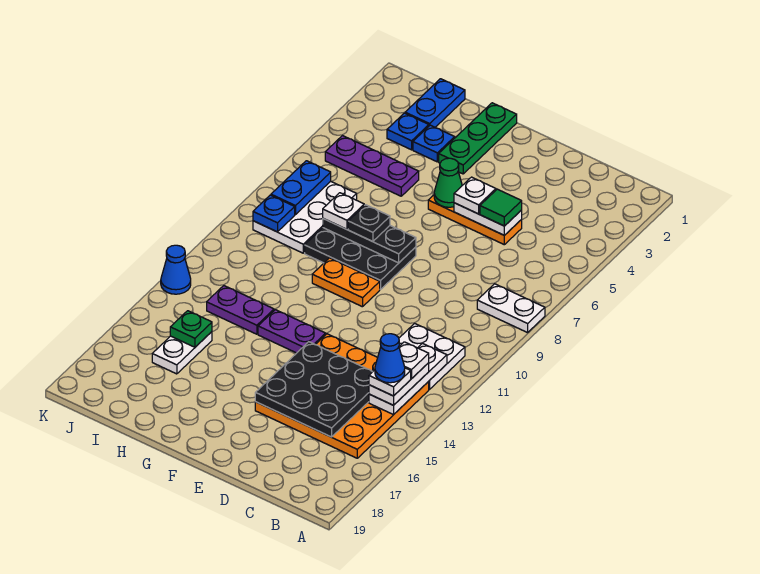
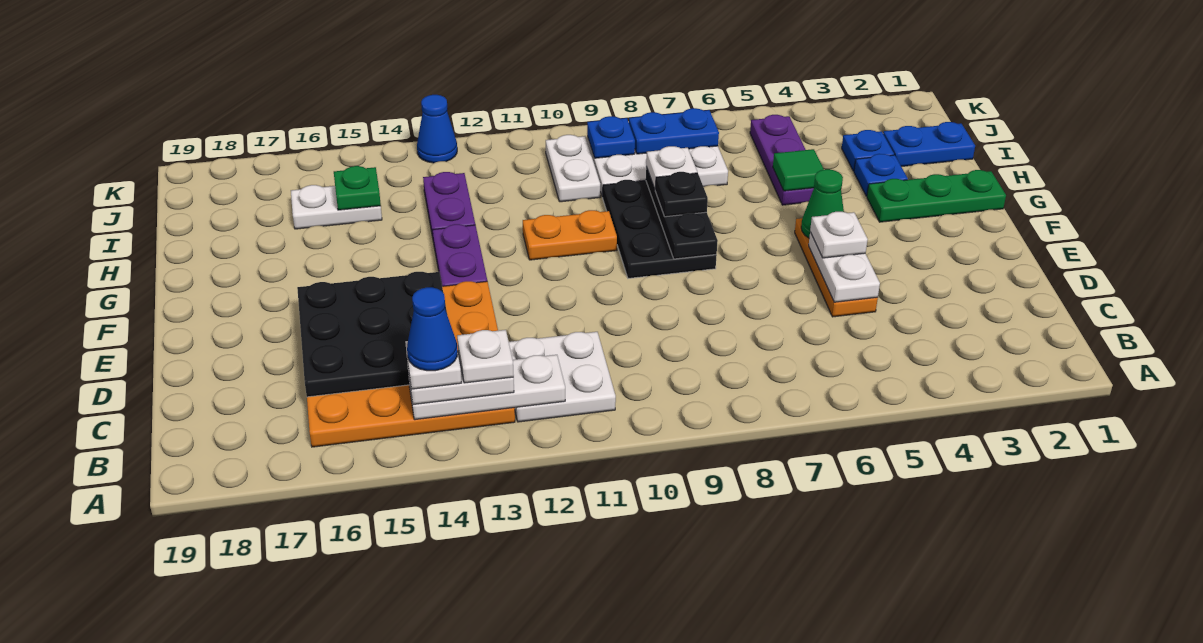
white 1x2 plate [477,284,545,333] -> white 1x2 plate moved to [546,135,600,202]
green 1x1 tile [480,189,522,226] -> green 1x1 tile moved to [773,149,824,191]
orange 1x2 plate [312,258,380,307] -> orange 1x2 plate turned to [523,210,617,260]

